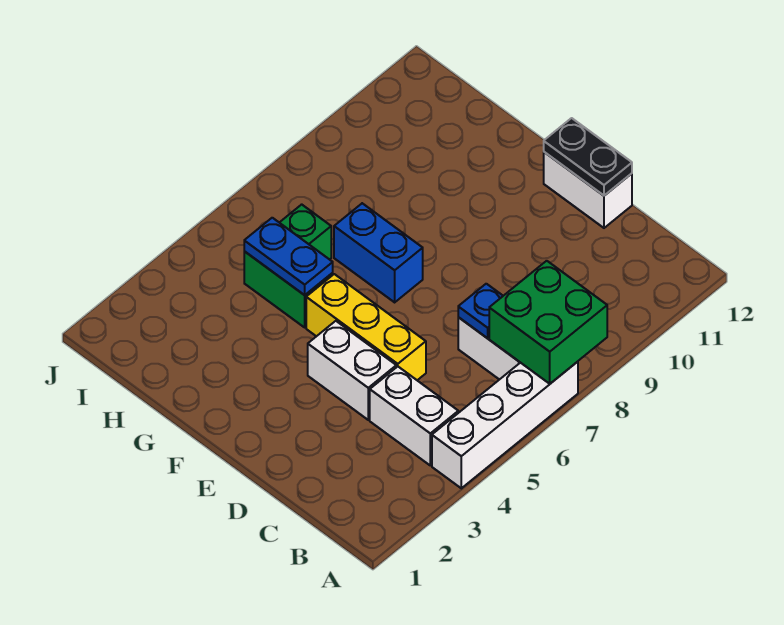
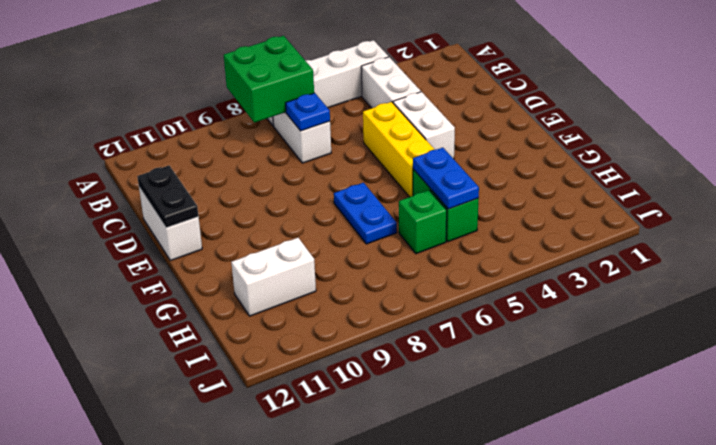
blue 1x2 brick [334,203,423,302] -> blue 1x2 plate [334,183,397,244]
none -> white 1x2 brick [231,238,316,316]

